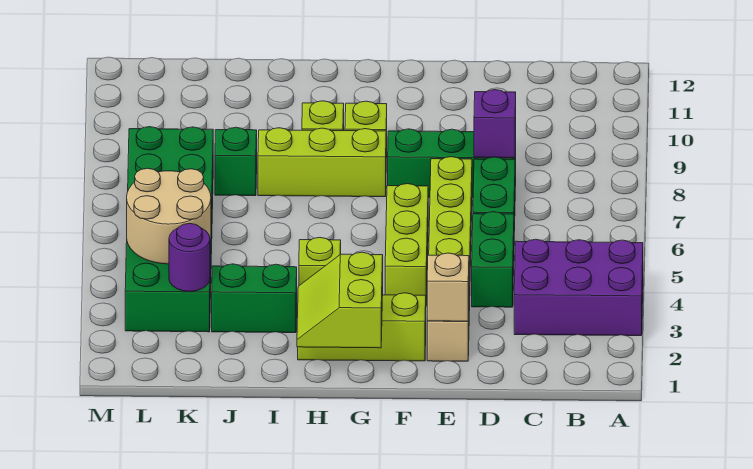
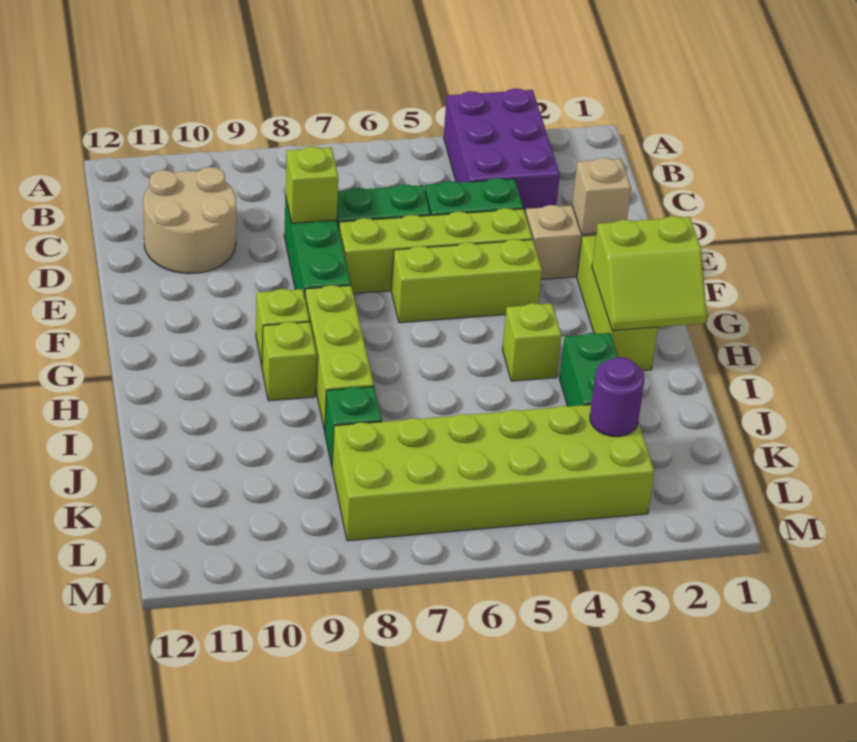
purple 1x1 brick [474,90,516,158] -> lime 1x1 brick [286,146,338,223]
green 2x6 brick [125,127,213,332] -> lime 2x6 brick [332,405,654,541]
tan 2x2 round brick [127,168,211,264] -> tan 2x2 round brick moved to [143,167,236,274]

